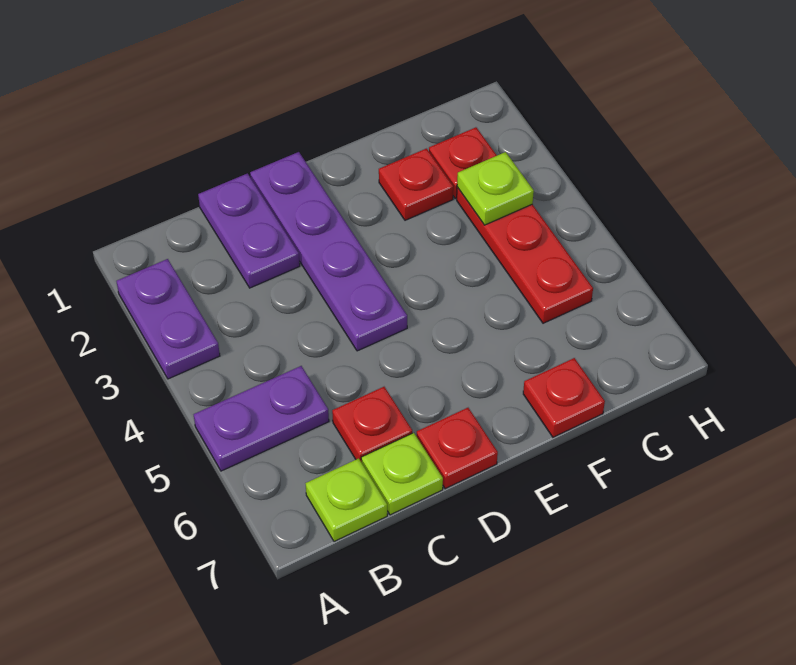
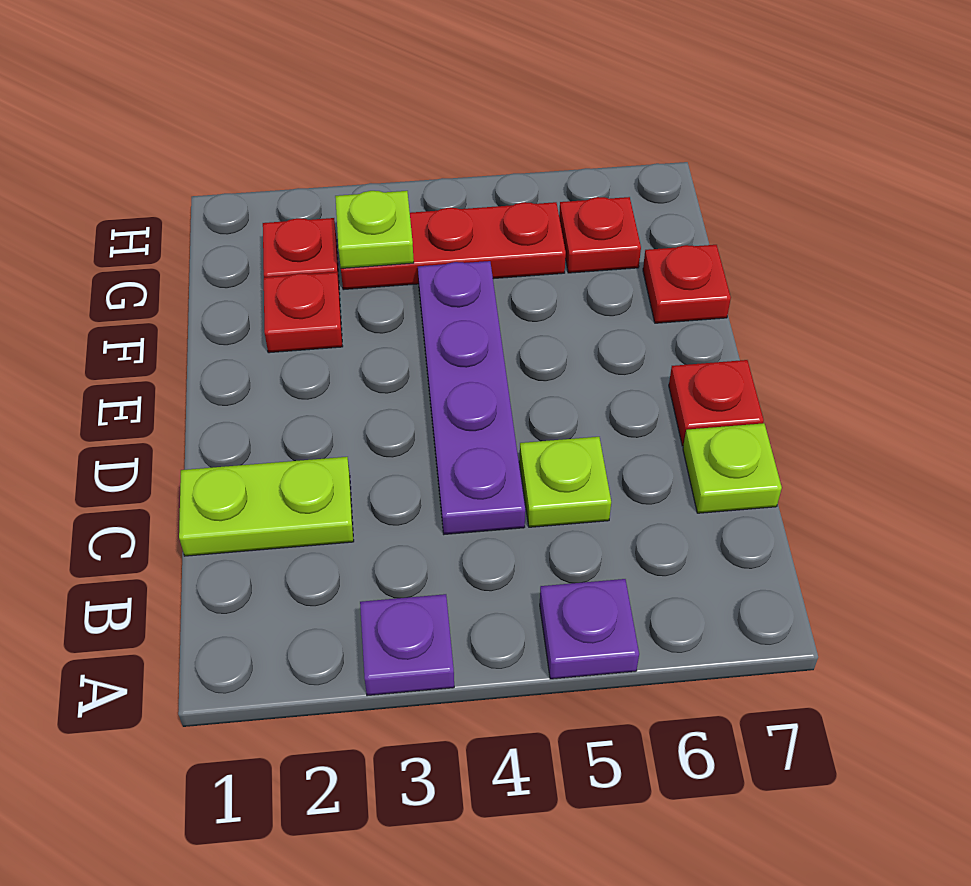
purple 1x2 plate [117,259,220,379] -> purple 1x1 plate [360,594,454,696]
purple 1x2 plate [194,366,329,471] -> purple 1x1 plate [540,579,639,679]
lime 1x1 plate [306,458,387,541] -> lime 1x1 plate moved to [519,437,611,527]
purple 1x2 plate [198,173,300,288] -> lime 1x2 plate [179,457,354,556]
red 1x1 plate [332,387,412,463] -> red 1x1 plate moved to [559,197,641,273]
purple 1x4 plate [250,152,407,351] -> purple 1x4 plate turned to [418,261,525,534]

